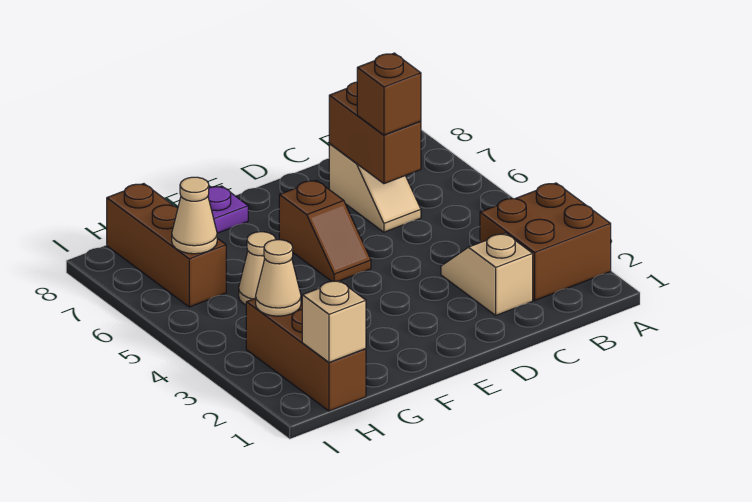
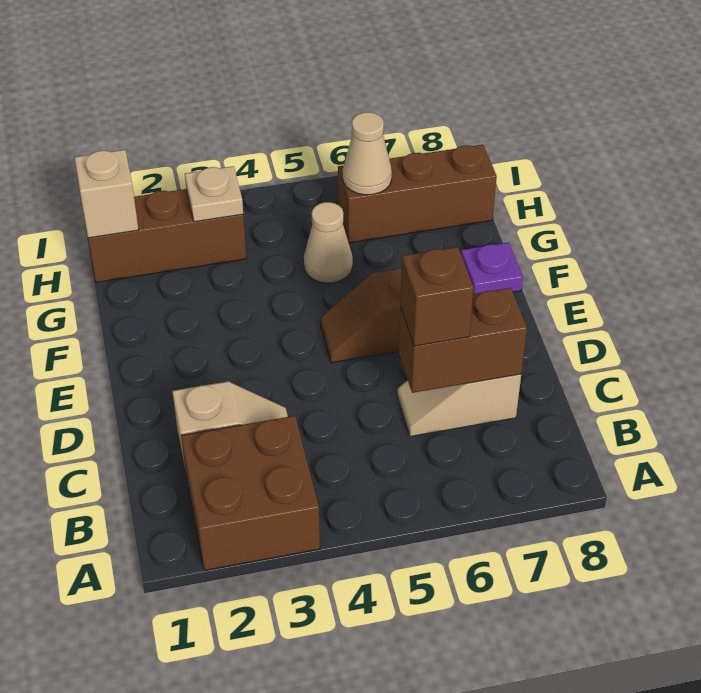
tan 1x1 cone [256,240,301,316] -> tan 1x1 plate [185,166,243,222]

